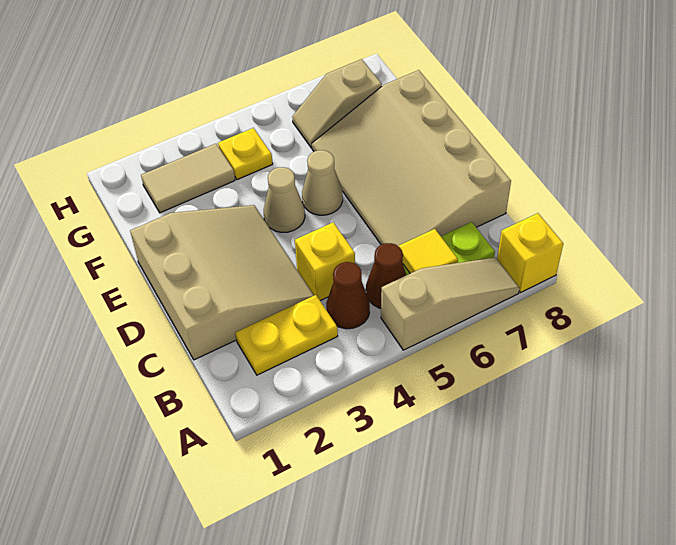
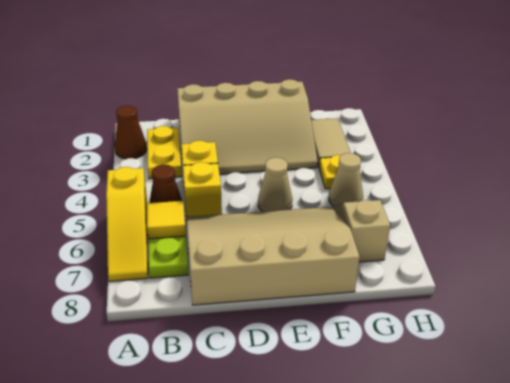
tan 1x3 slope [381,257,520,350] -> yellow 1x3 slope [106,167,148,281]
yellow 1x1 brick [497,213,563,292] -> yellow 1x1 brick moved to [183,162,222,217]
brown 1x1 cone [326,262,370,329] -> brown 1x1 cone moved to [115,105,147,159]
tan 3x3 slope [130,205,314,360] -> tan 3x4 slope [177,79,318,174]
tan 1x1 cone [264,167,305,232] -> tan 1x1 cone moved to [329,153,363,206]

